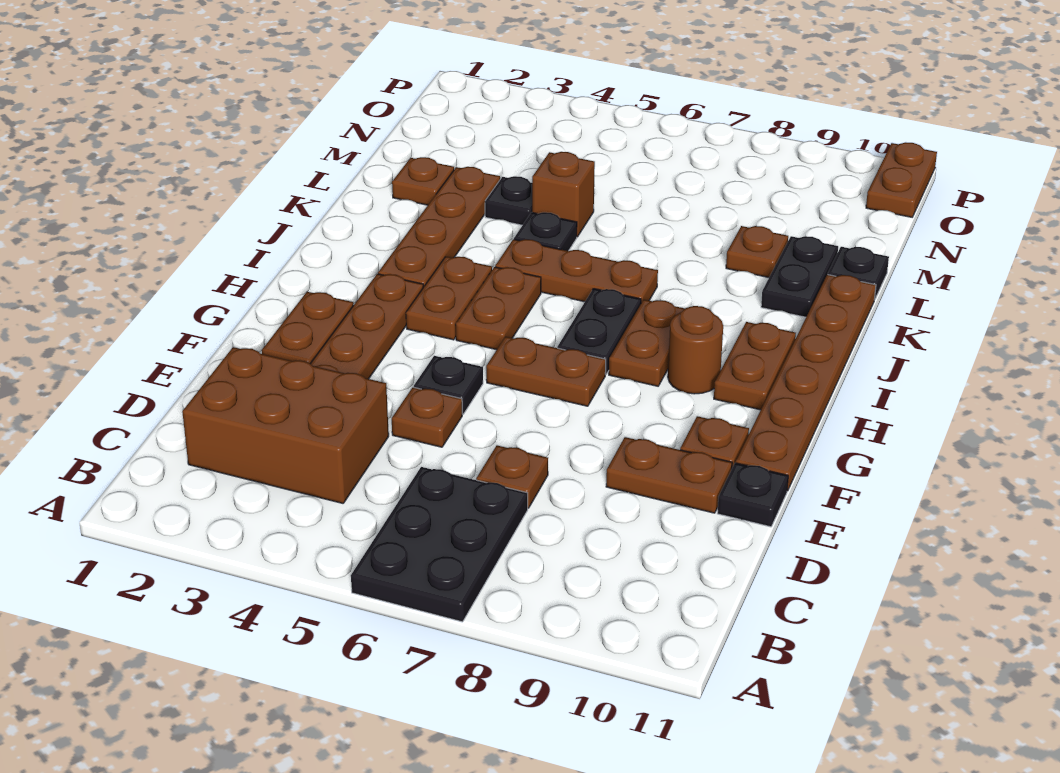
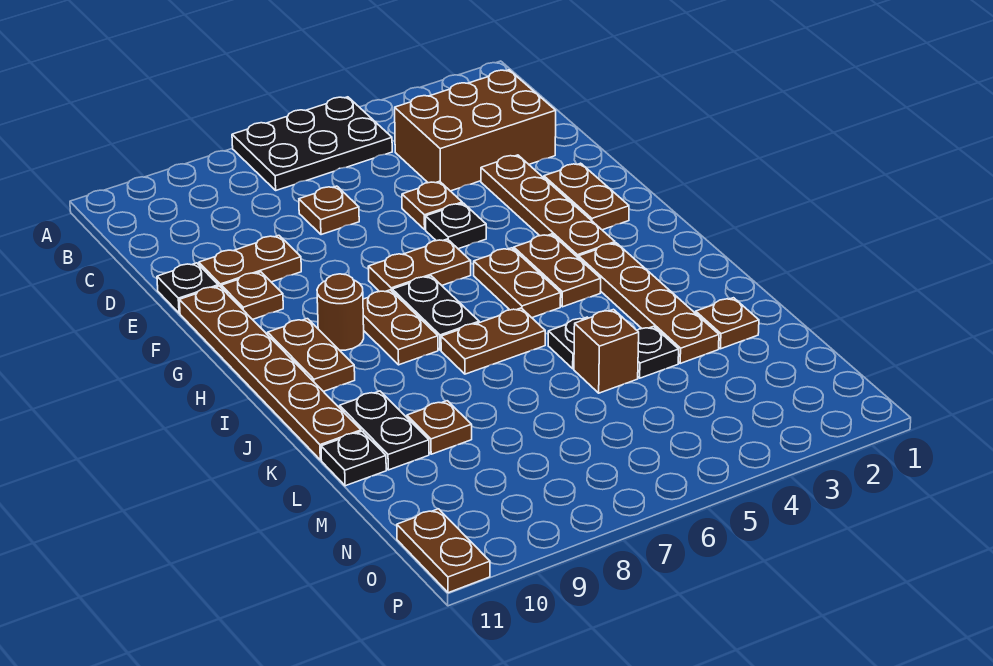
black 2x3 plate [351,467,528,622] -> black 2x3 plate turned to [232,97,392,190]
brown 1x3 plate [495,239,658,303] -> brown 1x2 plate [441,308,545,374]

